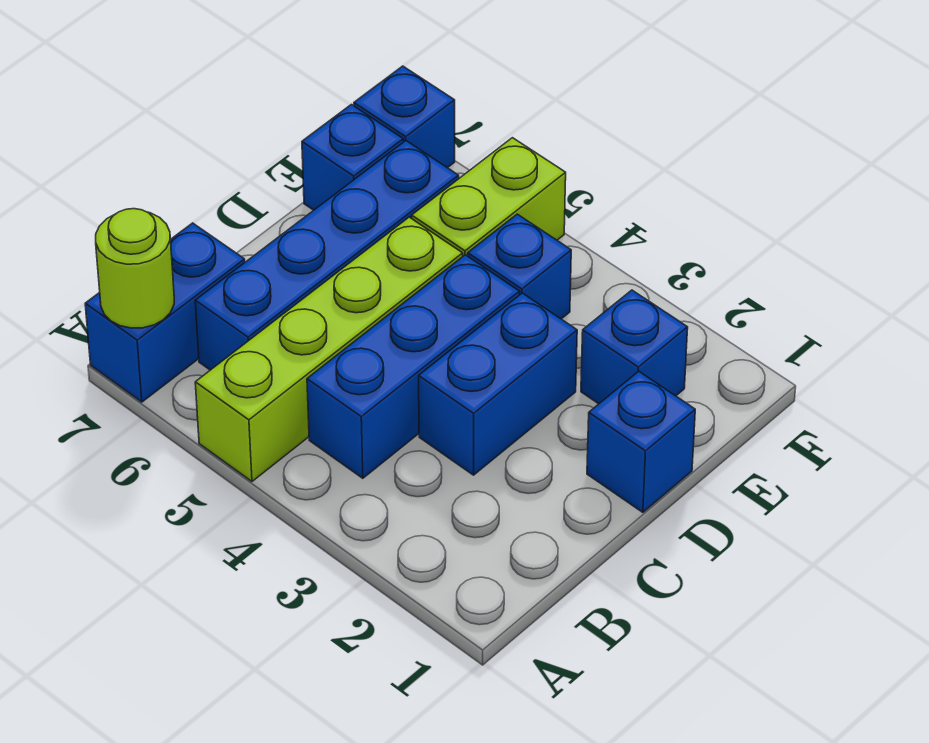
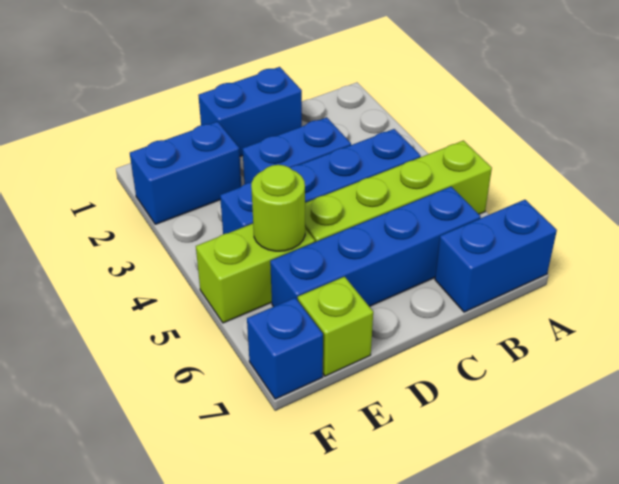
lime 1x1 round brick [96,209,174,328] -> lime 1x1 round brick moved to [251,165,305,251]
blue 1x1 brick [587,371,695,512] -> blue 1x2 brick [198,67,302,156]
blue 1x1 brick [581,290,688,404] -> blue 1x2 brick [130,122,241,224]
blue 1x1 brick [302,105,403,210] -> lime 1x1 brick [298,277,373,376]

